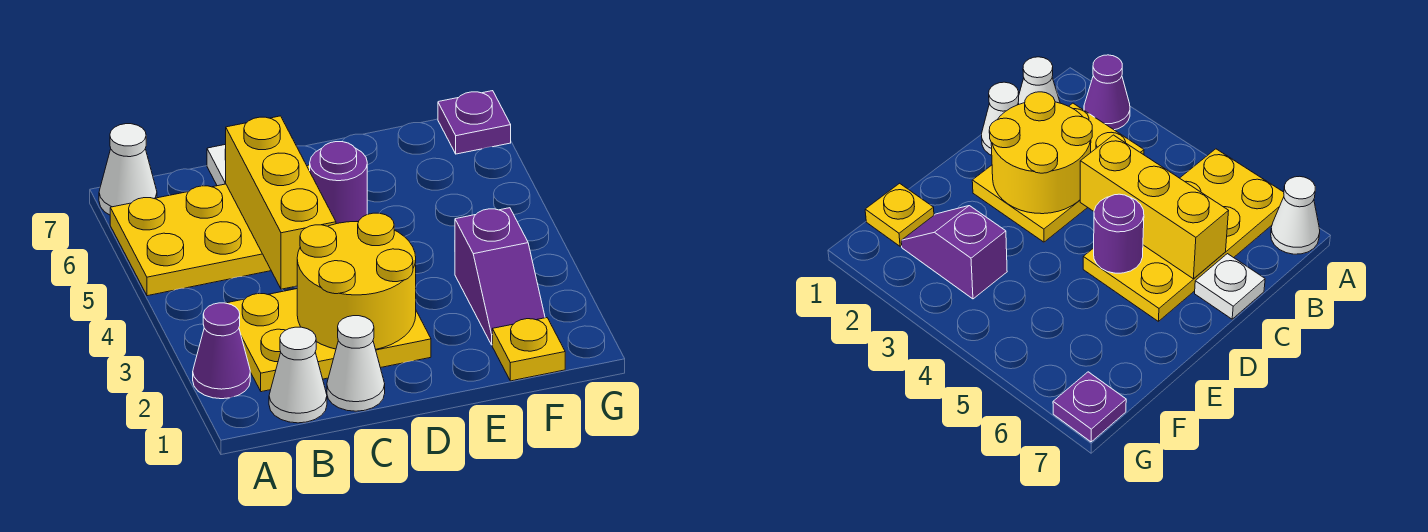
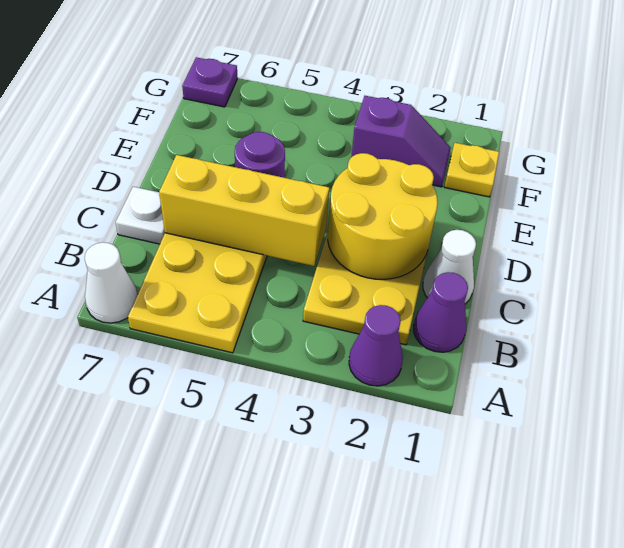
white 1x1 cone [269,327,327,423] -> purple 1x1 cone [414,272,468,352]

